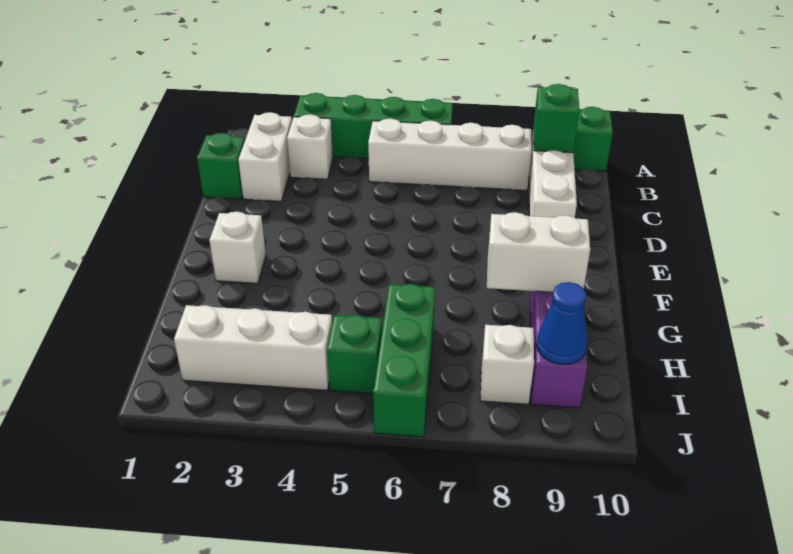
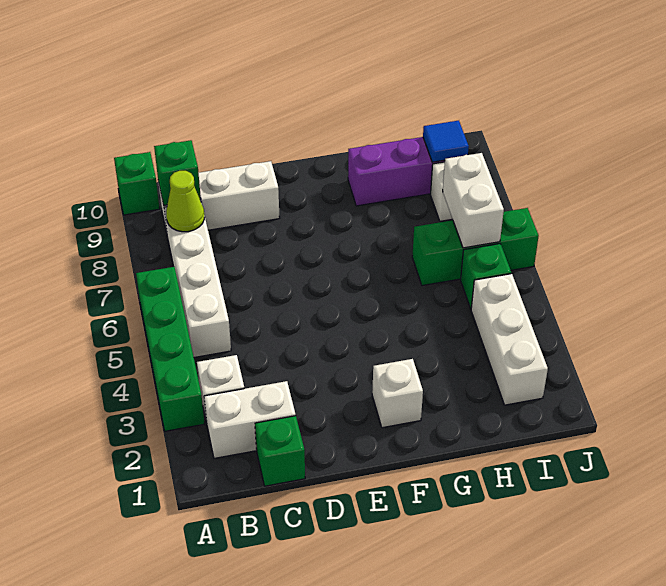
none -> lime 1x1 cone [166,171,204,232]
white 1x2 brick [487,212,590,292] -> white 1x2 brick moved to [443,153,504,248]
blue 1x1 cone [537,282,588,365] -> blue 1x1 tile [423,121,469,162]

